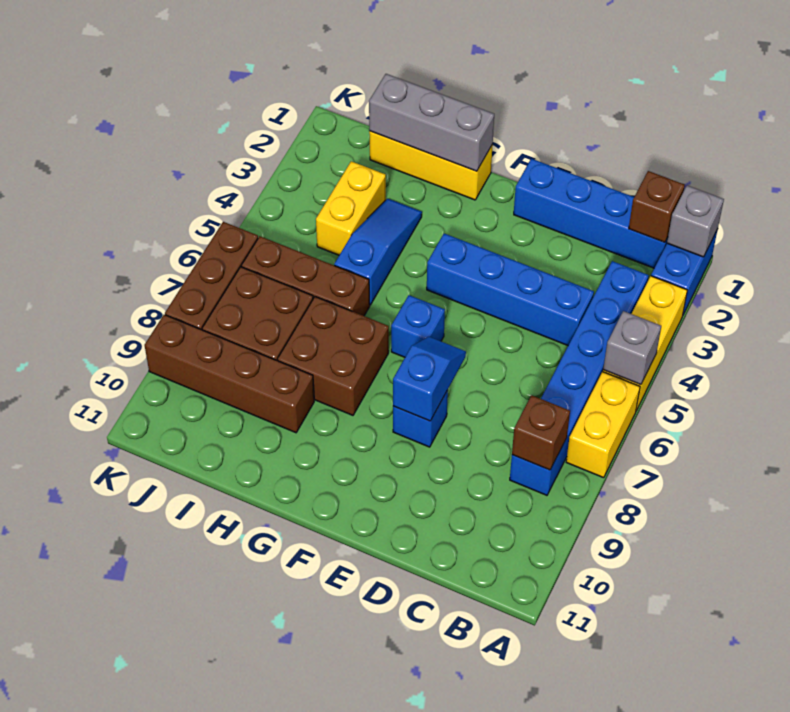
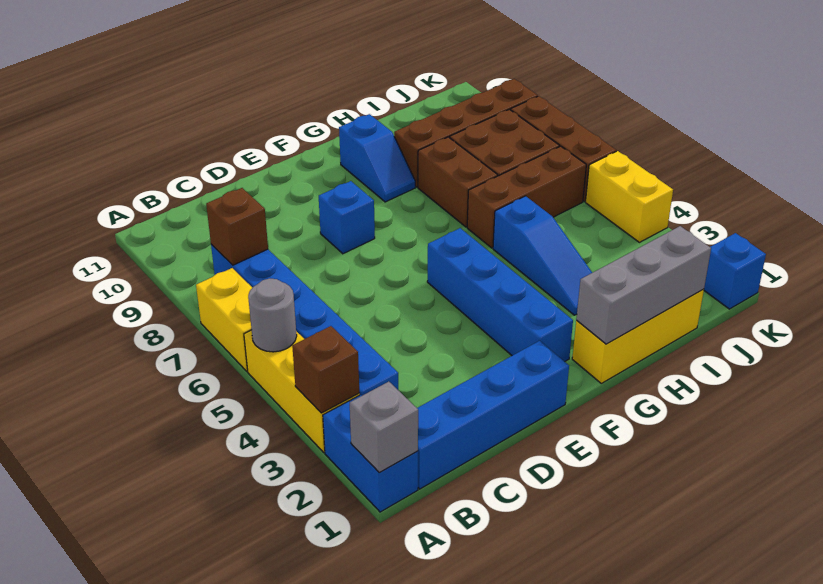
grey 1x1 brick [603,311,661,385] -> grey 1x1 round brick [248,278,297,352]
brown 1x1 brick [629,171,685,242] -> brown 1x1 brick moved to [292,326,359,413]
blue 1x4 brick [427,233,594,346] -> blue 1x4 brick turned to [427,228,573,362]
blue 1x2 slope [393,337,466,421] -> blue 1x2 slope moved to [339,114,415,202]
blue 1x1 brick [391,295,445,357] -> blue 1x1 brick moved to [704,233,766,309]
brown 2x2 brick [278,297,389,415] -> brown 1x2 brick [418,137,498,227]
yellow 1x2 brick [316,161,386,255] -> yellow 1x2 brick moved to [585,151,673,242]

